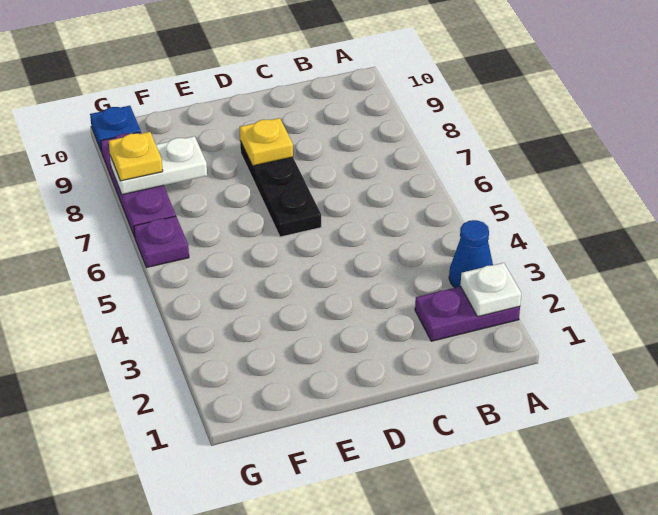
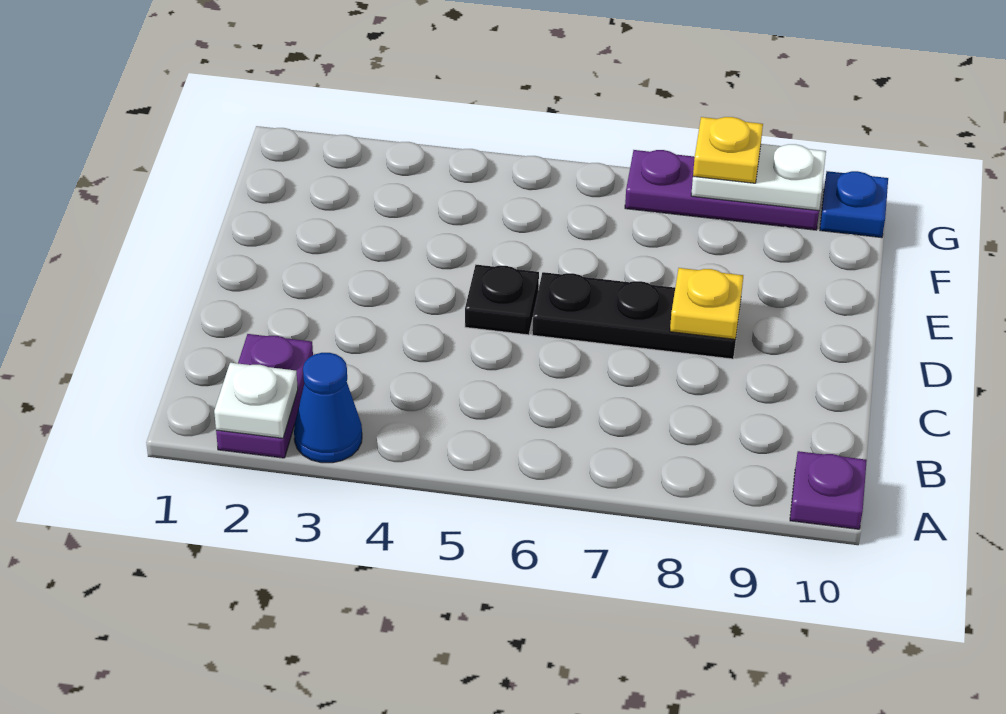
none -> black 1x1 plate [465,265,539,335]
white 1x2 plate [110,136,207,194] -> white 1x2 plate turned to [691,144,826,211]
purple 1x1 plate [134,216,189,268] -> purple 1x1 plate moved to [790,451,867,529]

